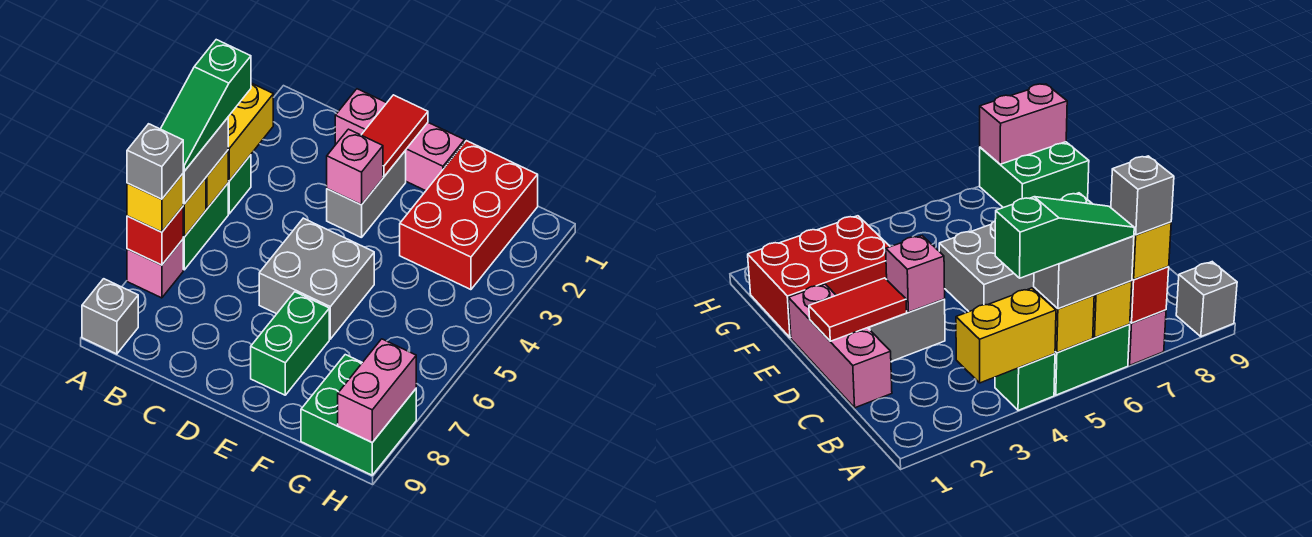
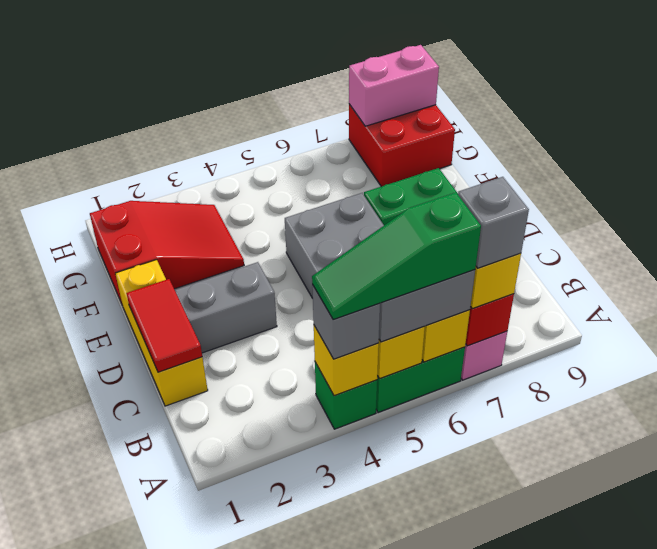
yellow 1x2 brick [228,83,273,181] -> yellow 1x1 brick [314,326,379,396]
green 1x3 slope [161,40,251,171] -> green 1x3 slope turned to [312,192,481,319]
grey 1x1 brick [82,279,138,354] -> grey 1x1 brick moved to [312,285,380,359]
pink 1x3 brick [335,89,465,191] -> yellow 1x3 brick [115,260,208,406]
red 1x2 tile [362,95,428,177] -> red 1x2 tile turned to [126,279,202,372]
pink 1x1 brick [327,129,383,205] -> none
red 2x3 brick [400,141,538,290] -> red 2x3 slope [90,201,244,306]
green 2x2 brick [301,355,416,475] -> red 2x2 brick [349,104,455,187]

